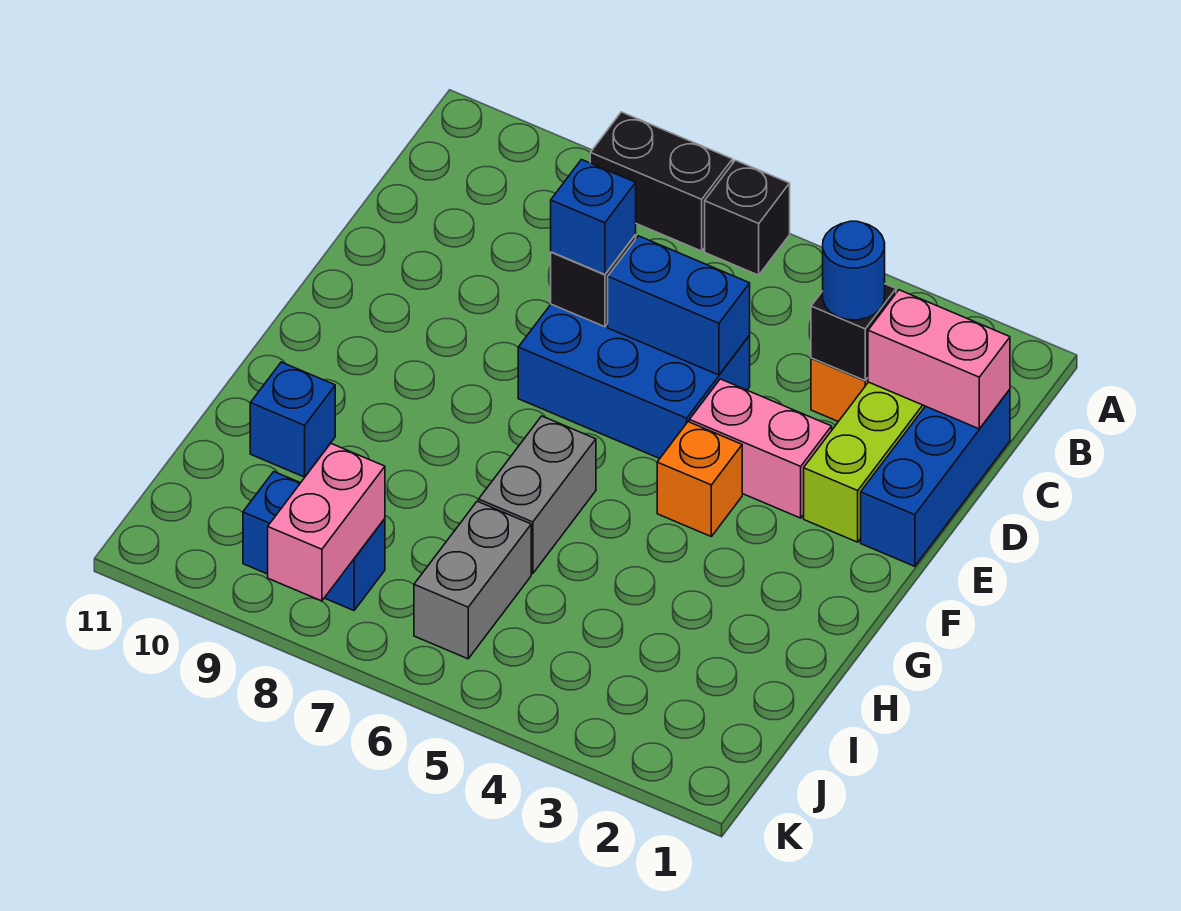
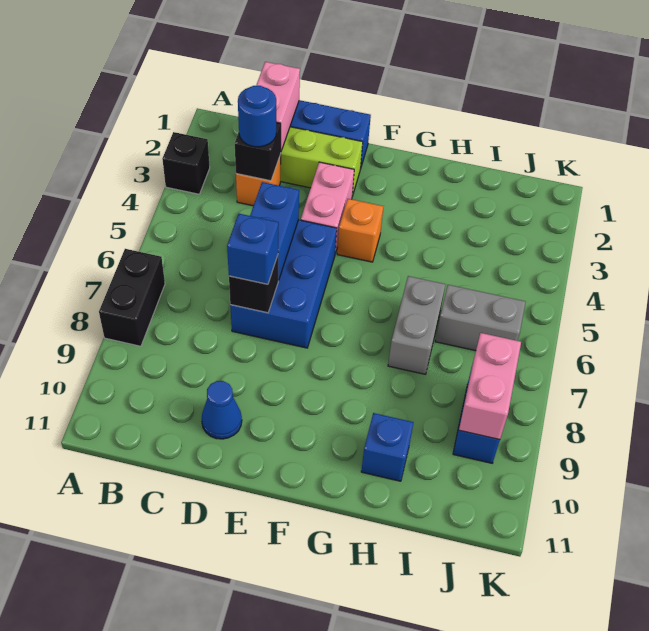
black 1x1 brick [705,160,790,275] -> black 1x1 brick moved to [162,132,210,194]
none -> blue 1x1 cone [202,381,242,439]
grey 1x2 brick [479,416,596,574] -> grey 1x2 brick turned to [388,276,446,374]
pink 1x2 brick [268,443,385,601] -> pink 1x2 brick turned to [459,333,521,440]

